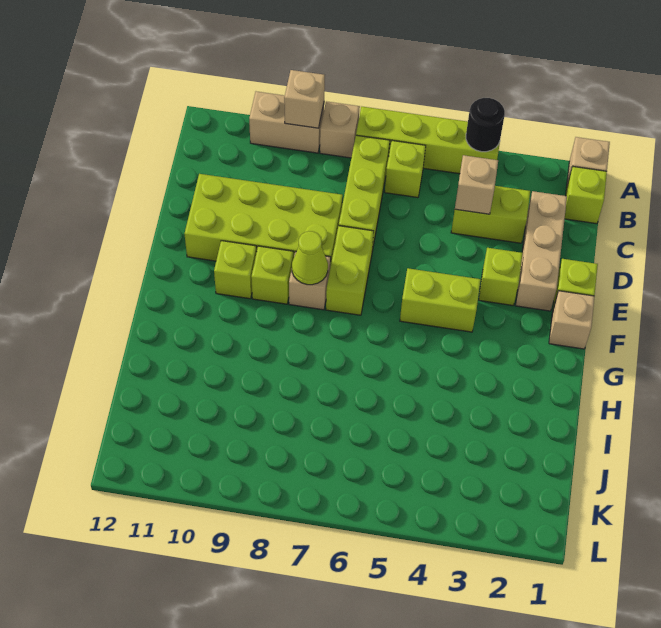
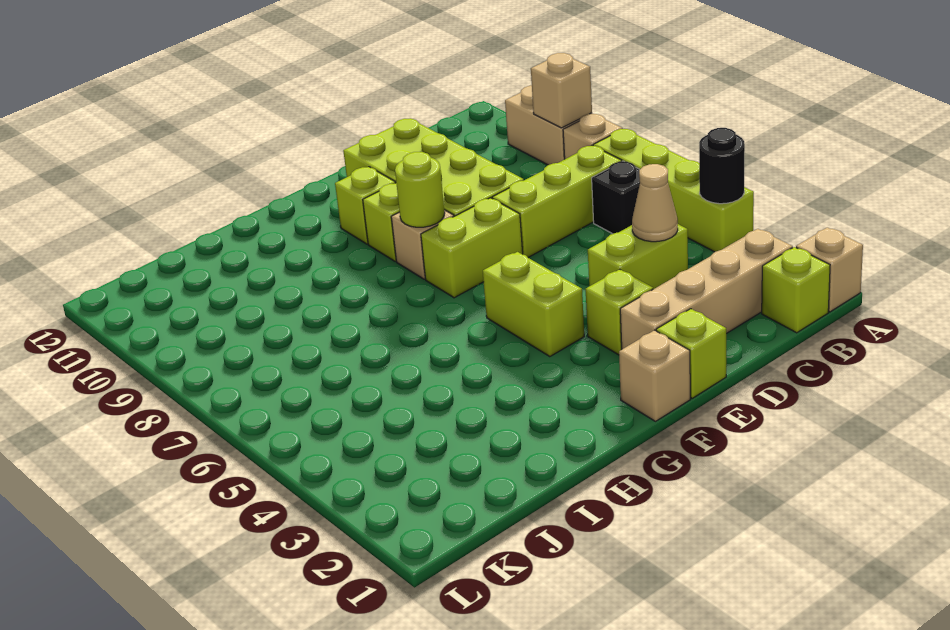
lime 1x1 brick [385,141,426,198] -> black 1x1 brick [592,161,640,234]
tan 1x3 brick [516,191,567,311] -> tan 1x4 brick [620,229,793,349]
lime 1x2 brick [451,186,530,243] -> lime 1x2 brick turned to [588,224,688,289]
tan 1x1 brick [455,155,498,214] -> tan 1x1 cone [632,164,678,242]
lime 1x1 cone [292,231,328,285] -> lime 1x1 round brick [395,152,445,227]

